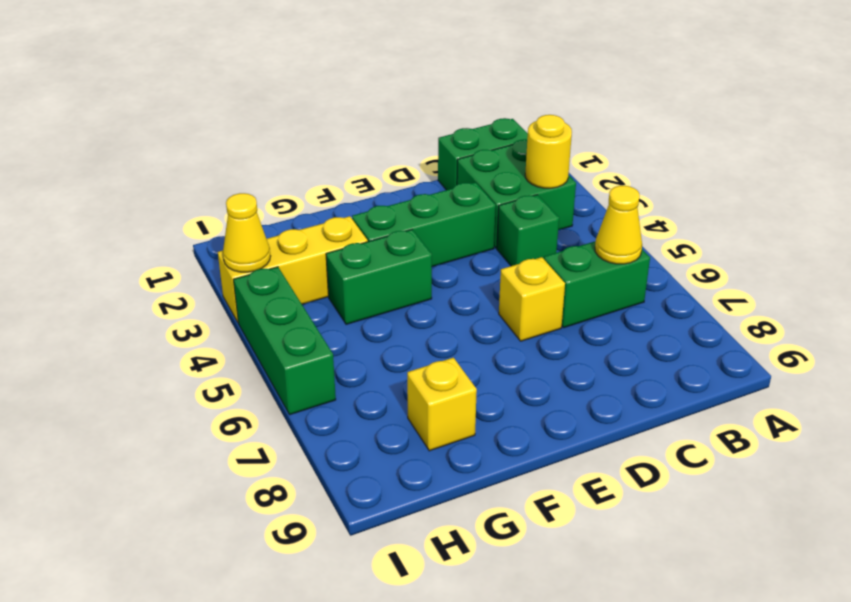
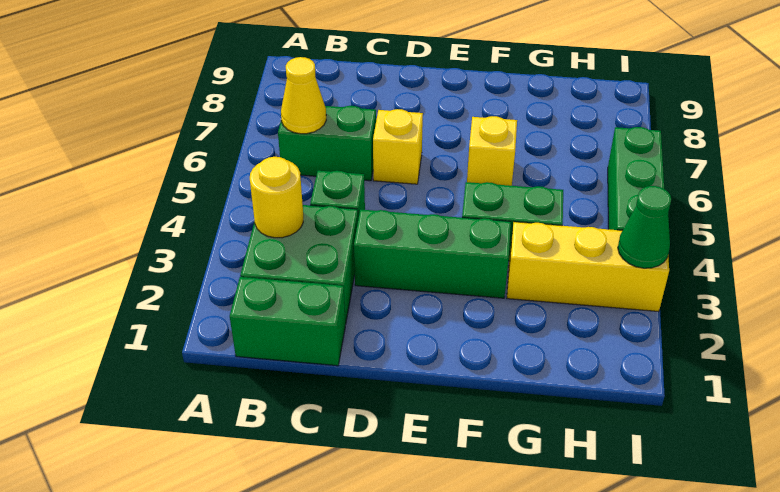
yellow 1x1 brick [407,358,477,451] -> yellow 1x1 brick moved to [467,116,517,186]
yellow 1x1 cone [223,193,271,272] -> green 1x1 cone [618,186,671,268]

